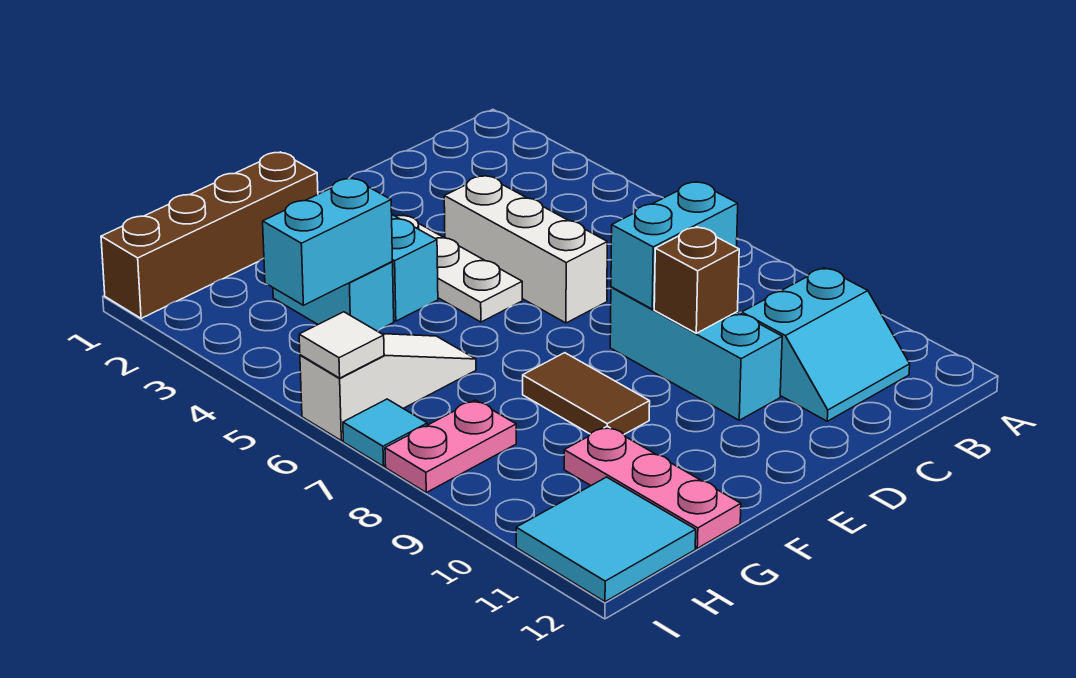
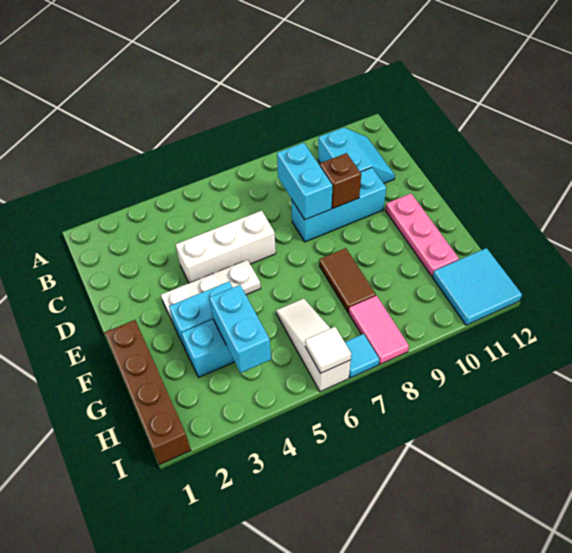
brown 1x2 tile [523,353,650,434] -> brown 1x2 tile turned to [319,248,376,312]
pink 1x3 plate [564,426,741,548] -> pink 1x3 plate turned to [385,194,459,276]
pink 1x2 plate [385,400,516,493] -> pink 1x2 tile [349,296,409,364]

